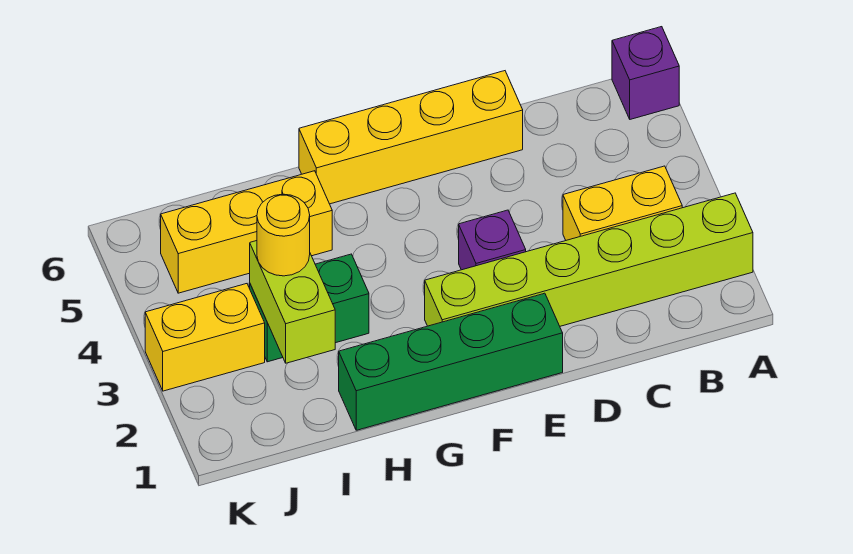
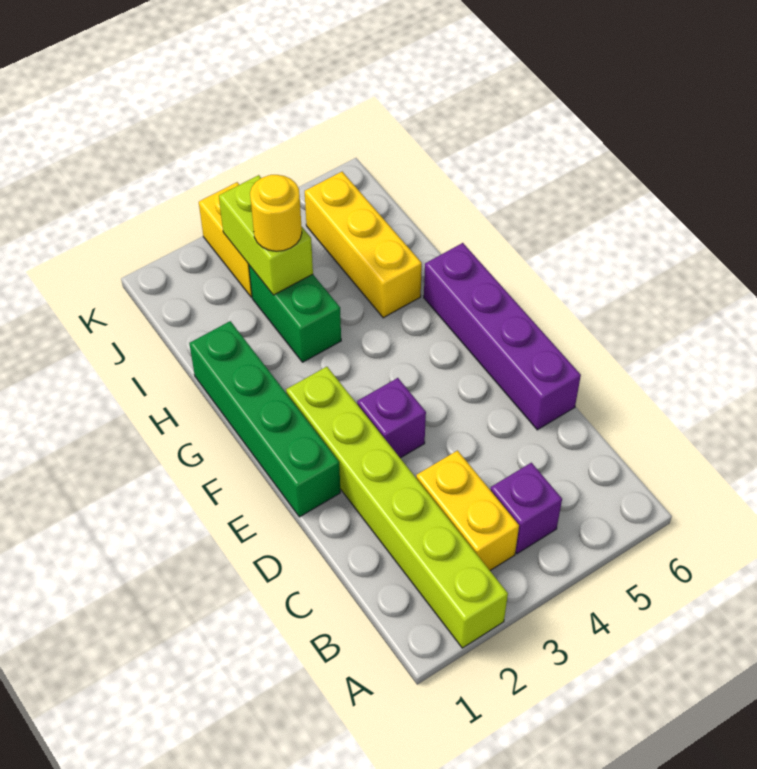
purple 1x1 brick [612,27,679,119] -> purple 1x1 brick moved to [491,463,562,554]
yellow 1x4 brick [299,71,523,204] -> purple 1x4 brick [424,243,581,430]
lime 1x2 brick [250,241,335,363] -> lime 1x2 brick turned to [219,175,313,295]

